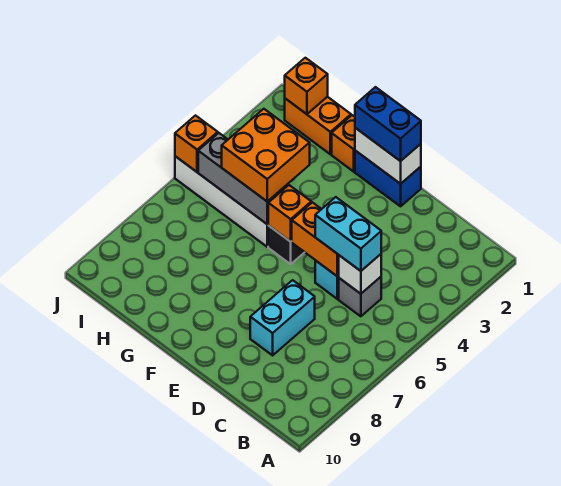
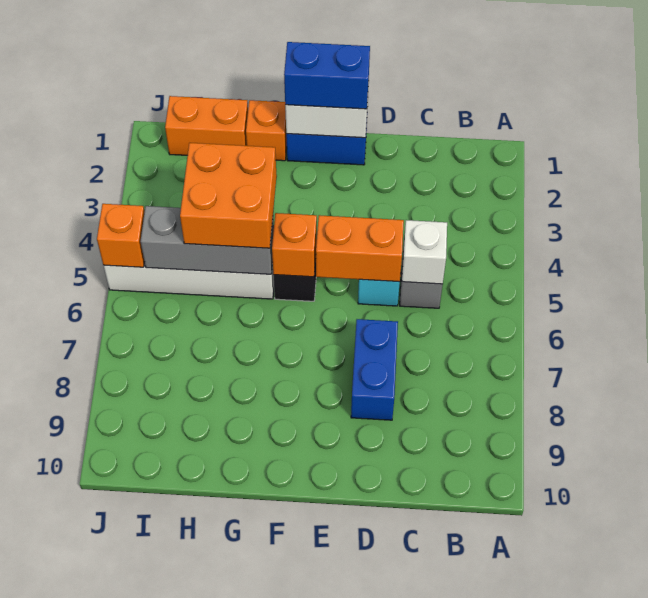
cyan 1x2 brick [315,197,381,271] -> none
cyan 1x2 brick [250,280,315,355] -> blue 1x2 brick [351,319,398,420]
orange 1x1 brick [285,58,328,114] -> none

